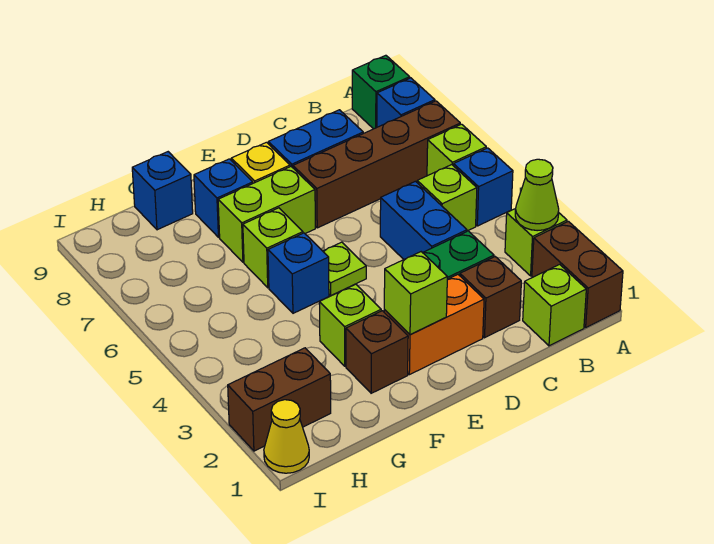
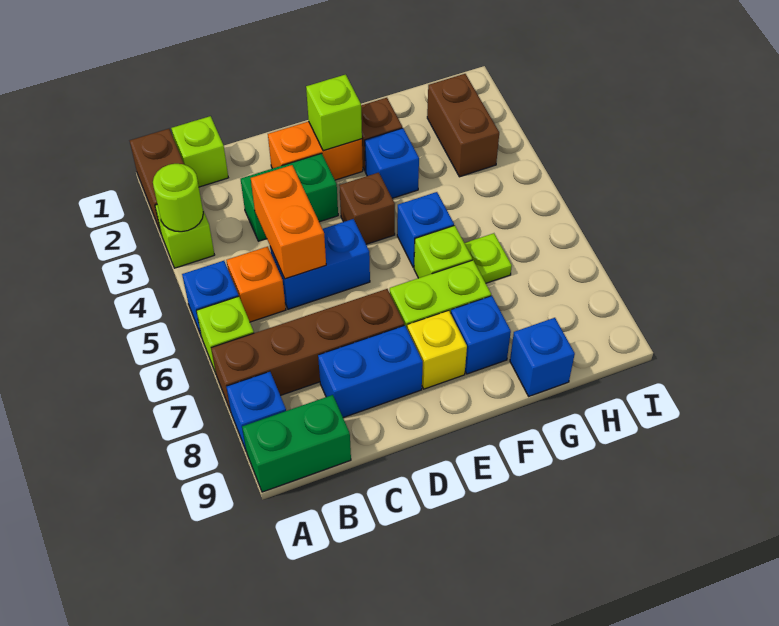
lime 1x1 cone [515,159,559,231] -> lime 1x1 round brick [153,164,203,232]
green 1x1 brick [352,55,410,129] -> green 1x2 brick [242,395,351,492]
lime 1x1 brick [417,165,477,231] -> orange 1x1 brick [226,247,286,322]
brown 1x1 brick [460,257,521,338] -> brown 1x1 brick moved to [339,173,395,244]
blue 1x2 brick [380,181,467,259] -> blue 1x2 brick turned to [270,219,370,309]
none -> orange 1x2 brick [251,165,326,279]
lime 1x1 plate [323,242,366,296] -> lime 1x1 plate moved to [465,233,512,283]
lime 1x1 brick [319,284,381,366] -> blue 1x1 brick [365,128,419,198]
brown 1x2 brick [228,348,331,451] -> brown 1x2 brick turned to [427,74,499,177]
yellow 1x1 cone [264,400,309,473] -> none

